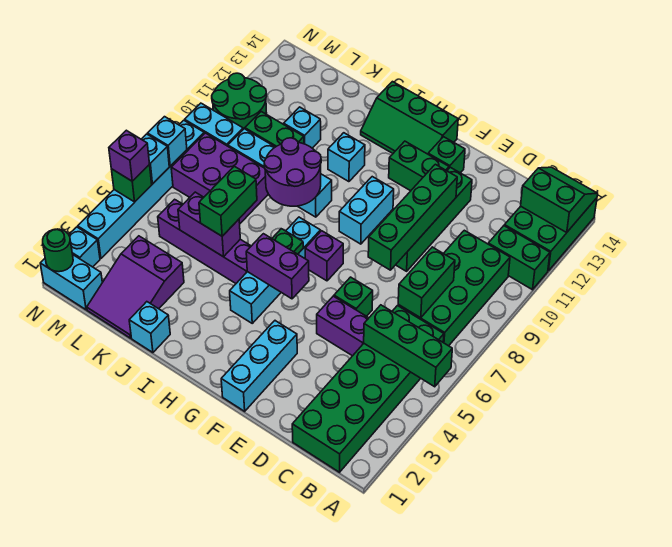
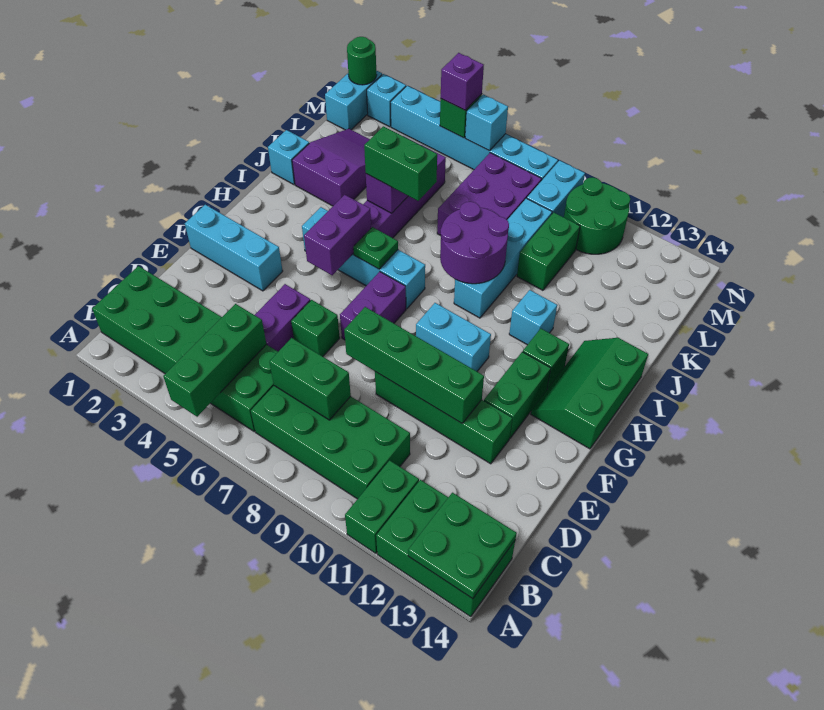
green 2x2 slope [521,167,598,233] -> green 2x2 plate [408,493,517,599]
green 1x1 brick [428,137,465,173] -> green 1x1 brick moved to [523,329,569,389]
purple 1x1 brick [305,231,343,281] -> purple 1x2 brick [340,272,406,340]
purple 2x3 slope [87,236,184,338] -> purple 2x3 slope turned to [292,129,370,206]
cyan 1x1 brick [284,107,321,148] -> none
cyan 1x1 brick [148,117,187,166] -> none

